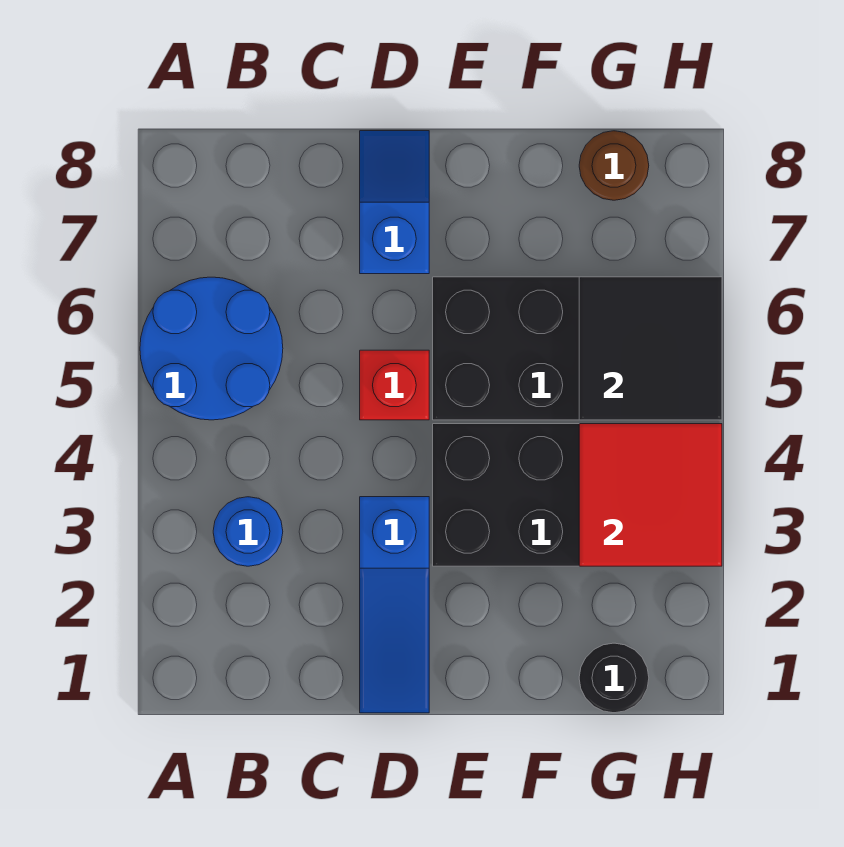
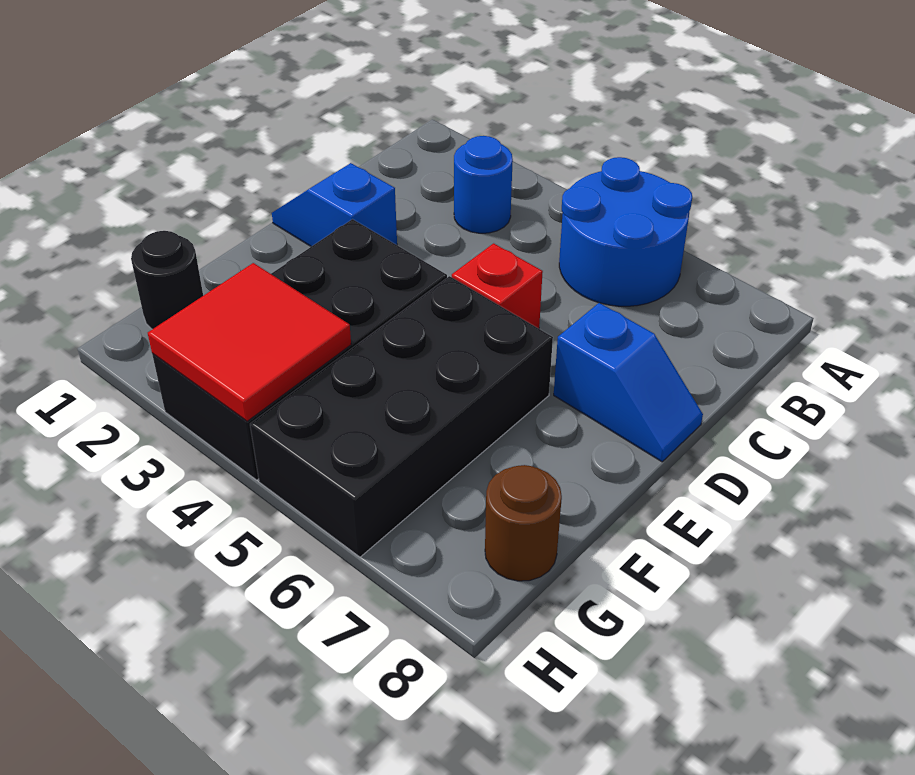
blue 1x3 slope [360,497,429,713] -> blue 1x2 slope [272,163,397,246]
black 2x2 tile [579,277,722,420] -> none

